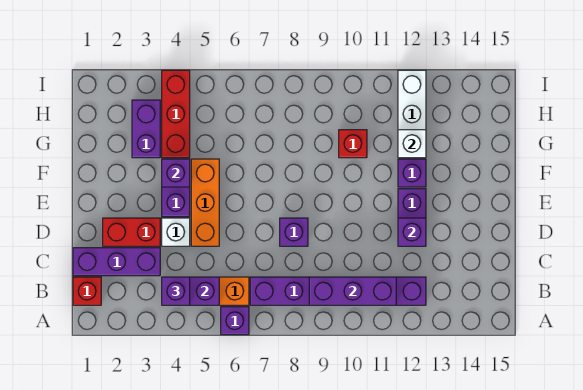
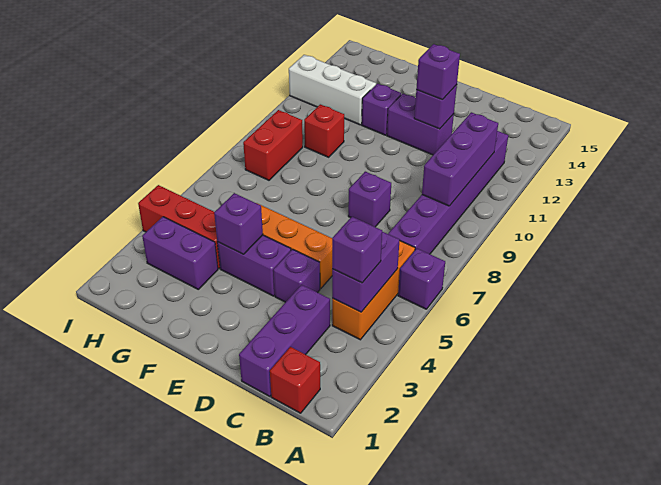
red 1x2 brick [103,218,160,246] -> red 1x2 brick moved to [243,110,303,180]
white 1x1 brick [162,218,190,246] -> purple 1x1 brick [273,249,320,302]
none -> purple 1x1 brick [416,44,460,100]
white 1x1 brick [398,130,426,158] -> none

